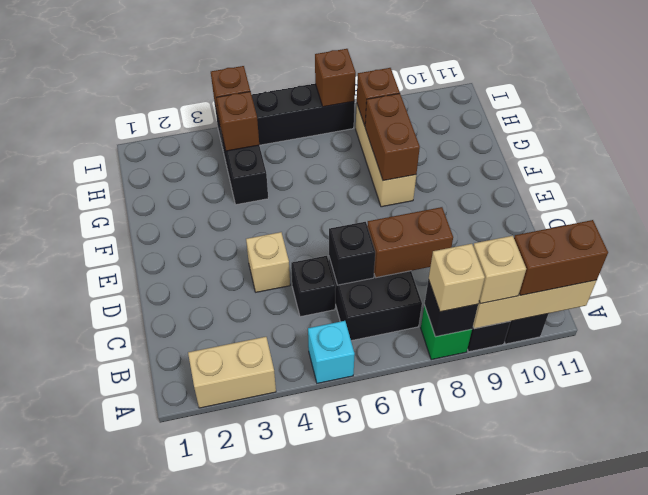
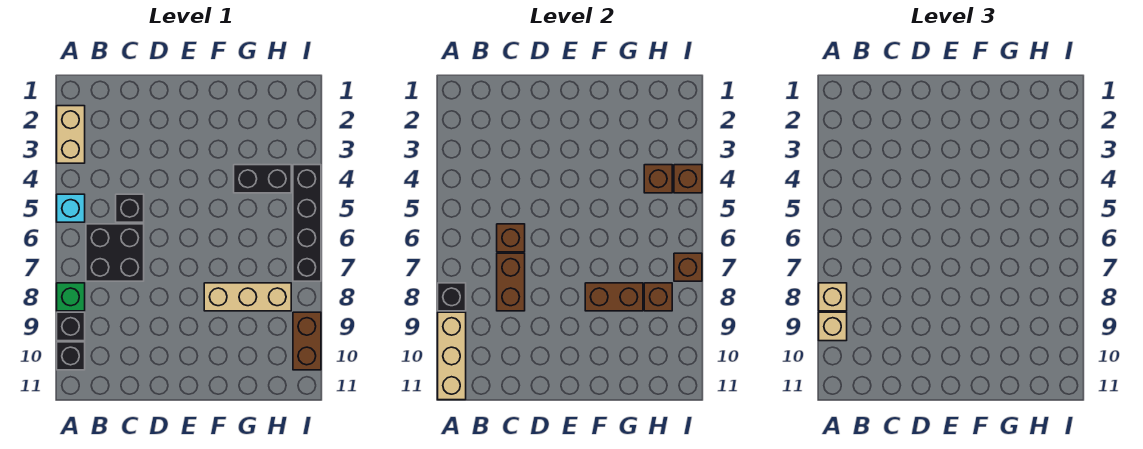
brown 1x2 brick [514,220,608,295] -> brown 1x2 brick moved to [293,312,321,370]
black 1x1 brick [329,222,375,285] -> brown 1x1 brick [497,224,525,252]
tan 1x1 brick [246,232,290,292] -> none

